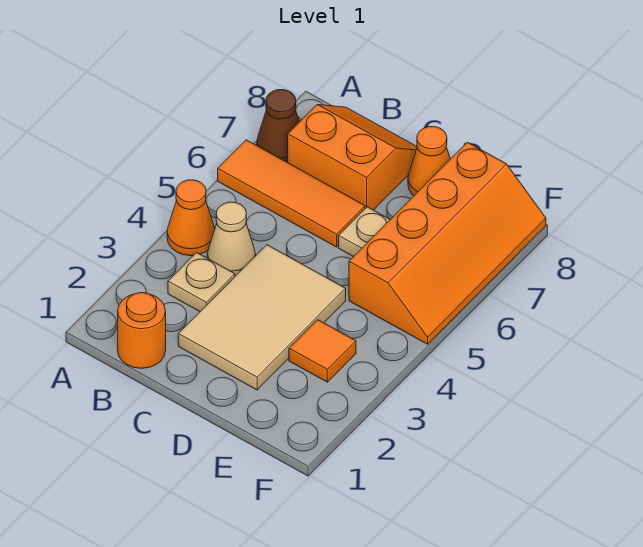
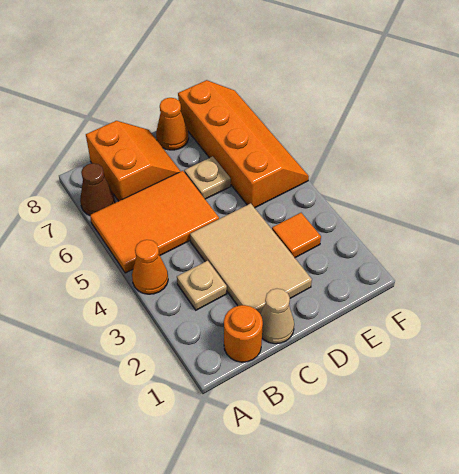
orange 1x3 tile [218,140,365,247] -> orange 2x3 tile [90,171,219,273]
tan 1x1 cone [208,202,255,276] -> tan 1x1 cone moved to [260,289,294,344]
orange 2x2 slope [288,105,417,210] -> orange 2x2 slope turned to [86,121,181,201]

